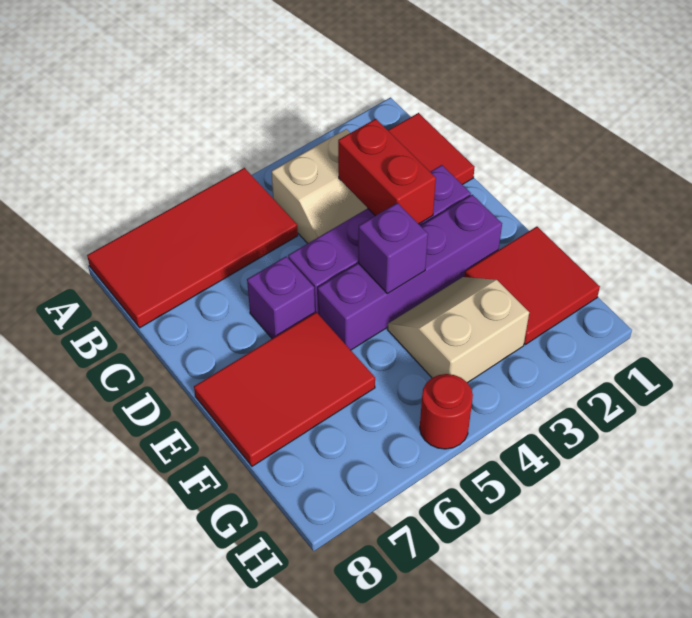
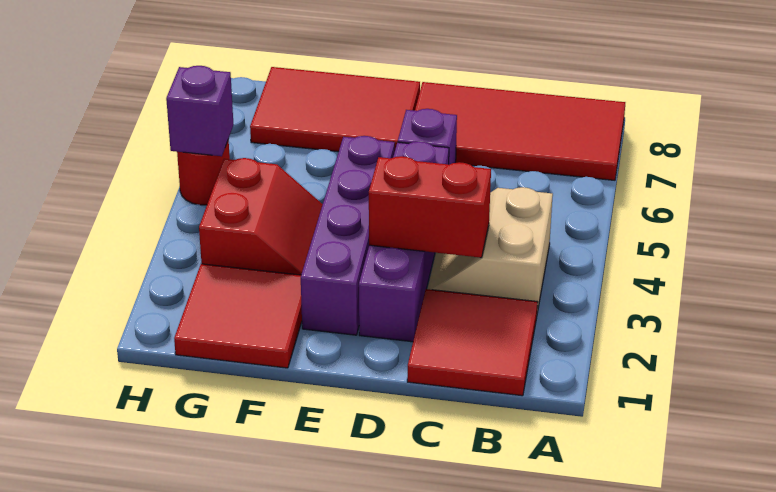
red 2x4 tile [87,168,298,328] -> red 2x4 tile turned to [415,82,625,180]
purple 1x1 brick [358,203,428,294] -> purple 1x1 brick moved to [166,66,234,156]
red 2x3 tile [194,312,375,466] -> red 2x3 tile turned to [250,67,420,152]
tan 2x2 slope [387,277,529,383] -> red 2x2 slope [199,158,323,275]

